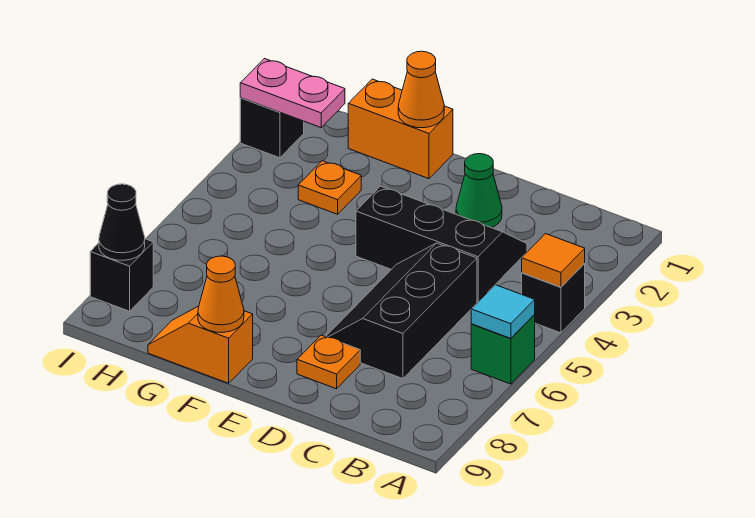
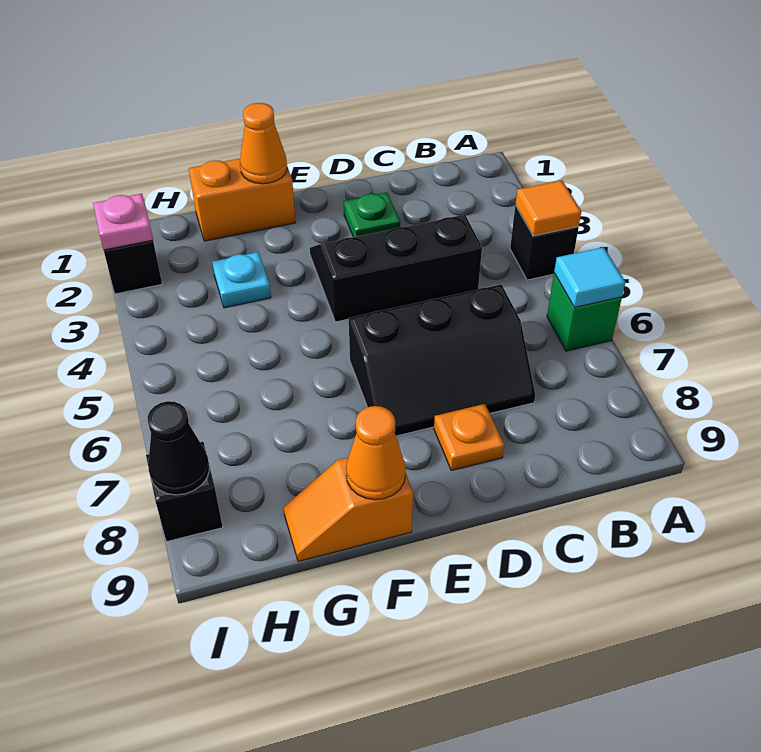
black 2x3 slope [326,243,477,379] -> black 2x3 slope turned to [349,284,535,436]
green 1x1 cone [456,154,502,228] -> green 1x1 plate [344,192,400,237]
orange 1x1 plate [298,161,361,214] -> cyan 1x1 plate [212,252,271,308]
pink 1x2 plate [240,59,345,127] -> pink 1x1 plate [93,194,153,250]

